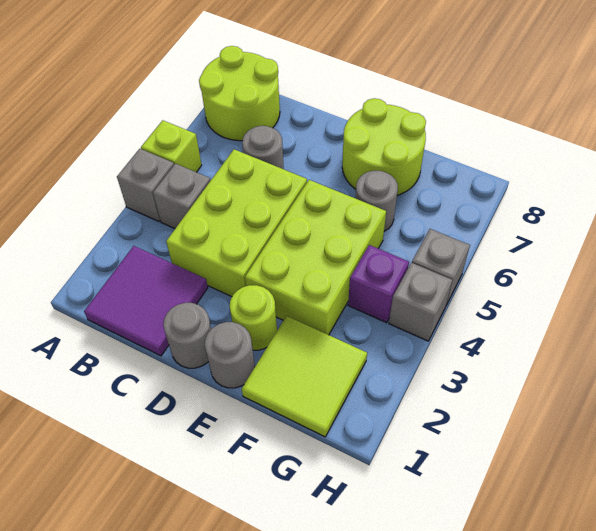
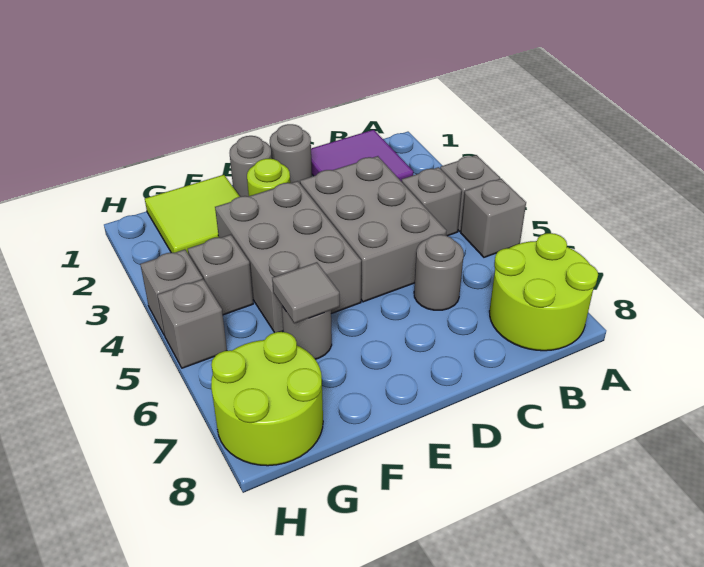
lime 1x1 brick [141,120,202,172] -> grey 1x1 brick [461,179,526,257]
lime 2x3 brick [166,149,307,297] -> grey 2x3 brick [300,156,446,302]
lime 2x3 brick [245,180,386,335] -> grey 2x3 brick [215,181,361,333]
lime 2x2 round brick [342,98,426,195] -> lime 2x2 round brick moved to [211,332,323,466]
none -> grey 1x1 tile [272,262,340,323]
purple 1x1 brick [348,245,409,323] -> grey 1x1 brick [188,235,253,315]

